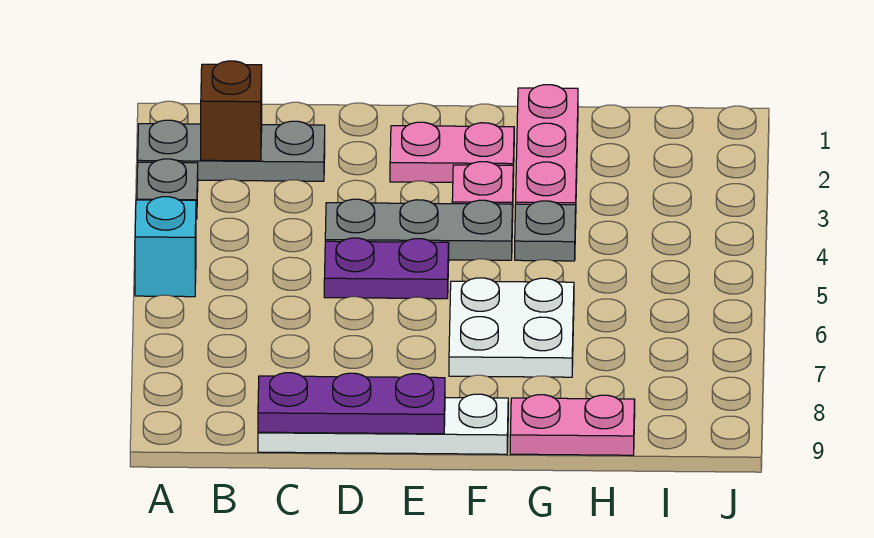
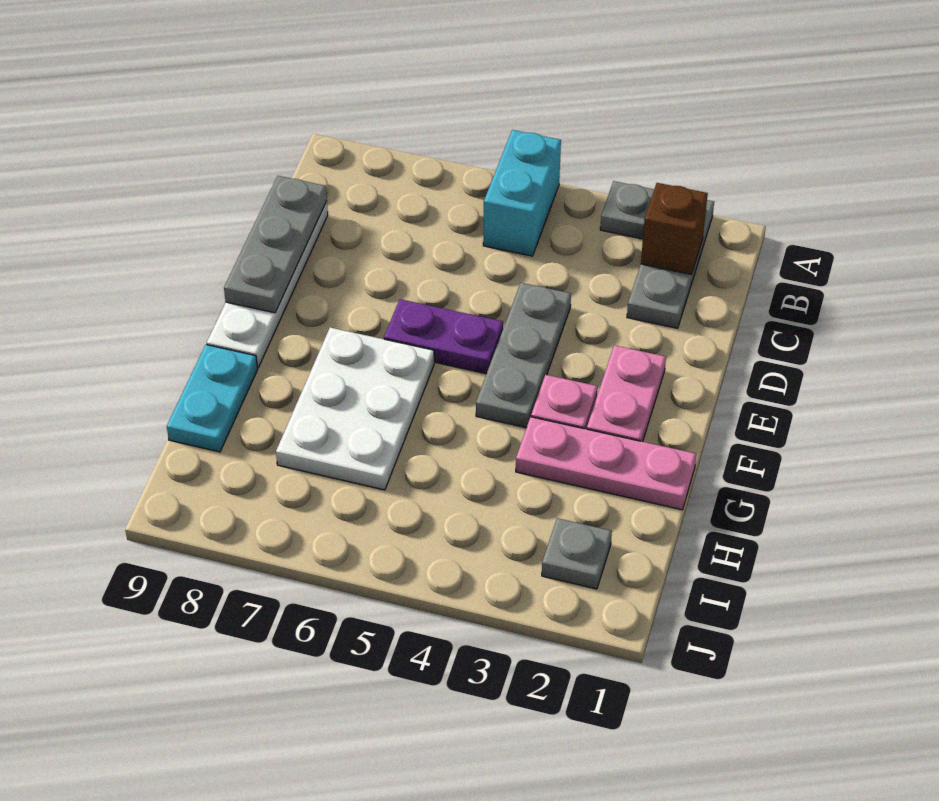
cyan 1x1 brick [135,197,196,297] -> cyan 1x2 brick [483,130,561,256]
purple 1x3 plate [258,373,445,434] -> grey 1x3 plate [224,176,327,313]
purple 1x2 plate [324,238,449,299] -> purple 1x2 plate turned to [384,299,503,374]
white 2x2 plate [449,278,574,377] -> white 2x3 plate [276,328,434,490]
grey 1x1 plate [515,201,576,261] -> grey 1x1 plate moved to [542,518,612,589]
pink 1x2 plate [510,395,635,455] -> cyan 1x2 plate [167,345,258,452]

